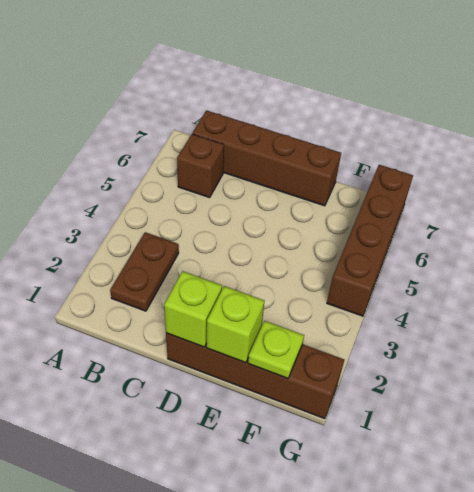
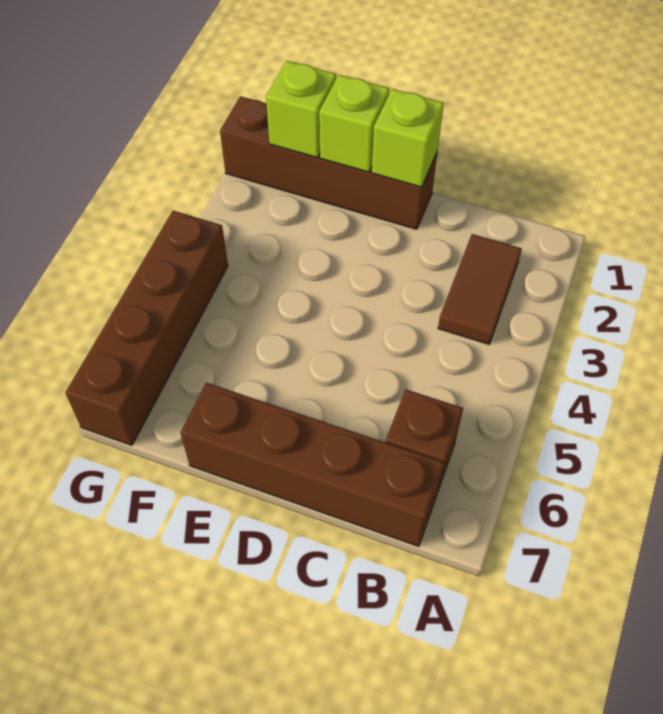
brown 1x2 plate [110,232,179,311] -> brown 1x2 tile [438,234,522,344]
lime 1x1 plate [248,321,304,378] -> lime 1x1 brick [266,61,336,158]

